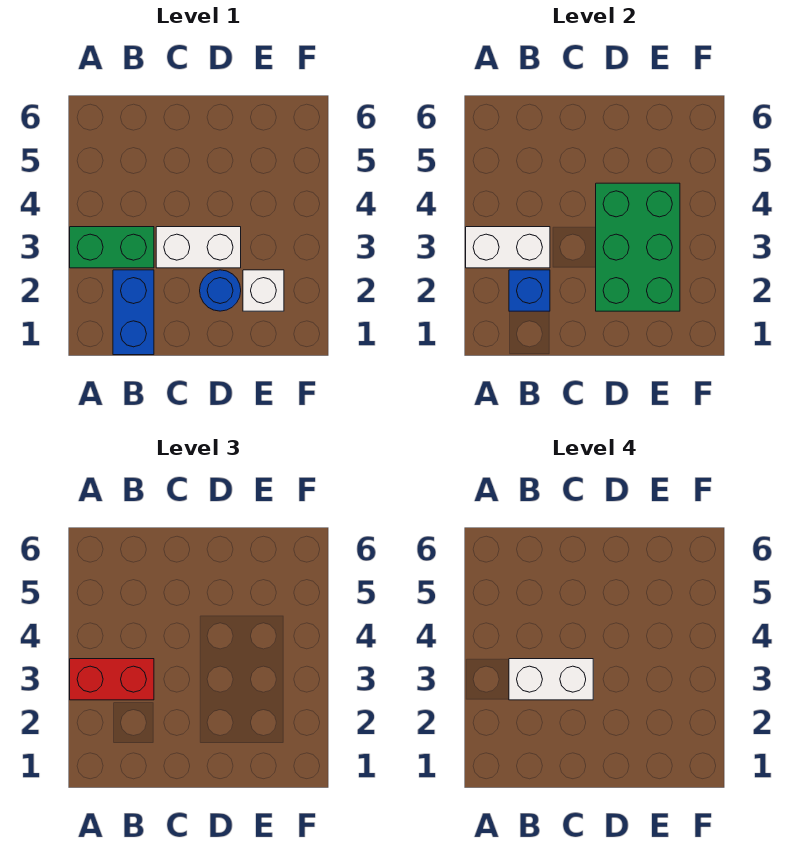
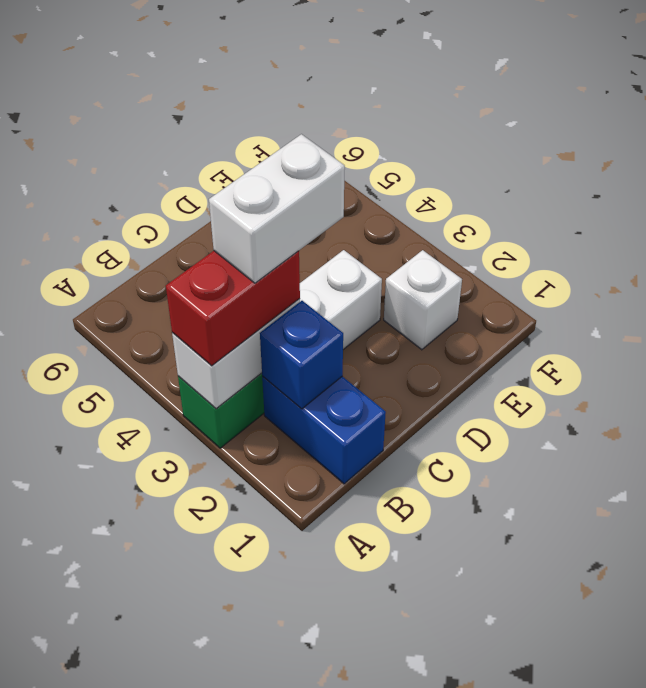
blue 1x1 round brick [200,270,241,311] -> none
green 2x3 brick [596,183,680,311] -> none

